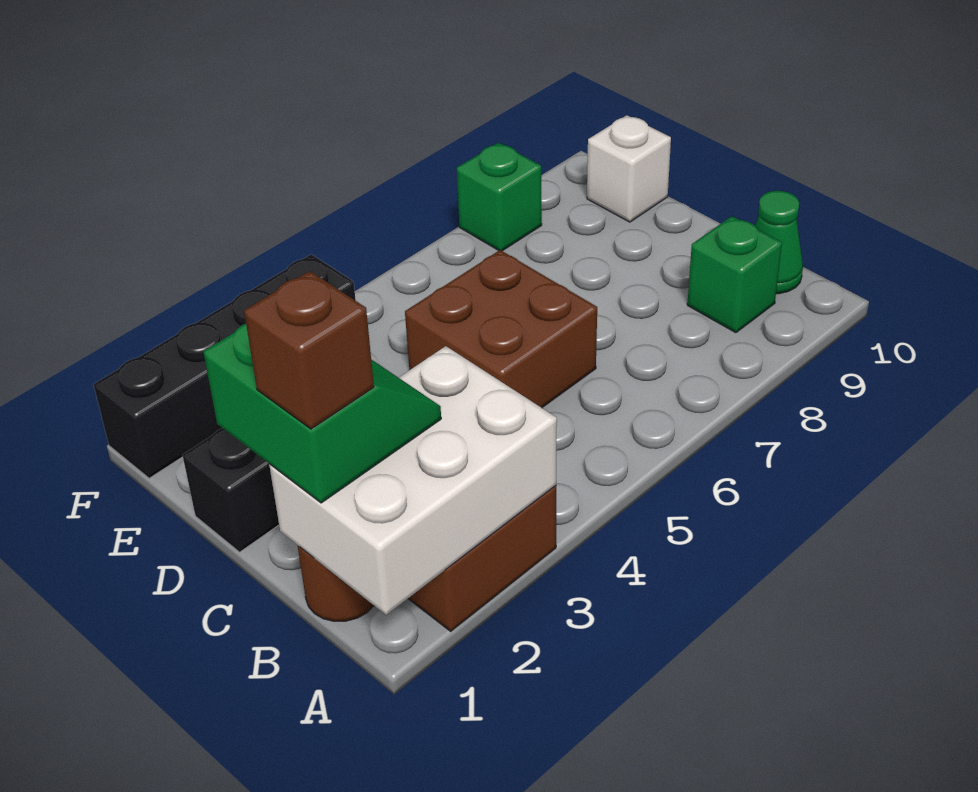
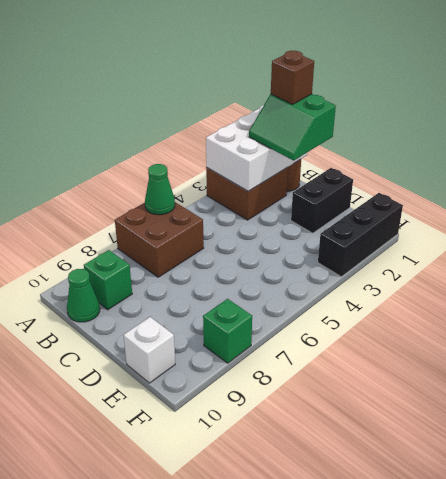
none -> green 1x1 cone [145,164,175,215]
brown 2x2 brick [405,250,597,408] -> brown 2x2 brick moved to [115,202,204,277]
black 1x4 brick [94,254,356,478] -> black 1x3 brick [318,193,403,277]

